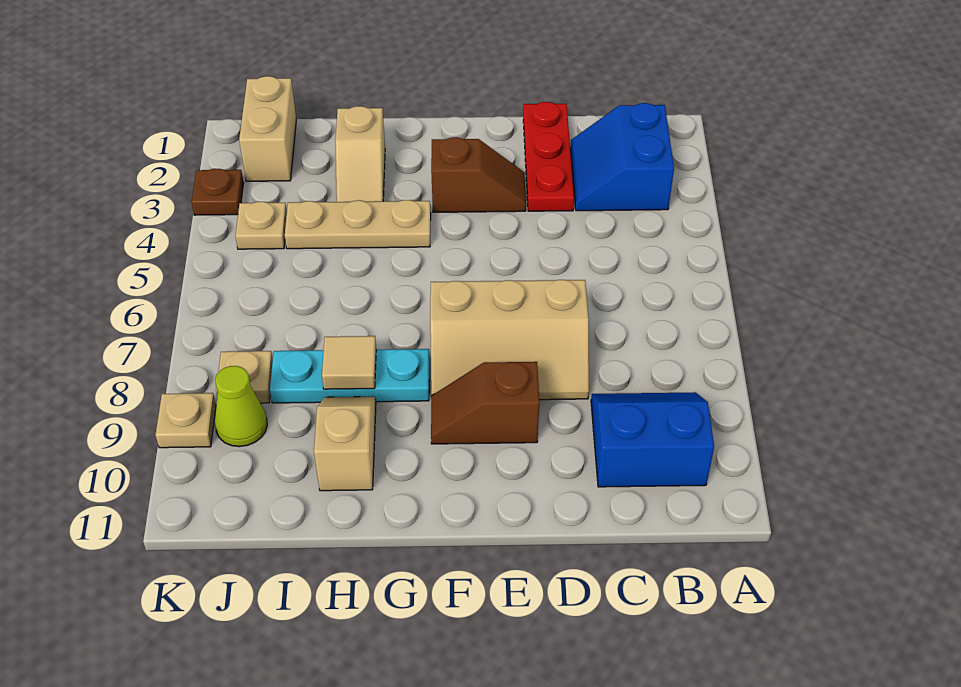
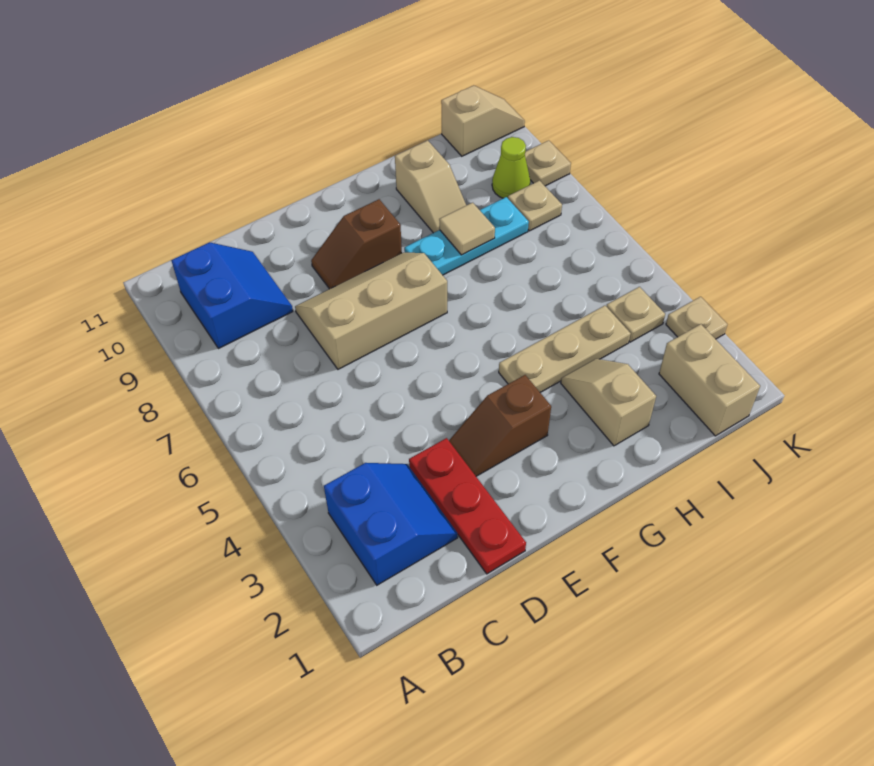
blue 2x2 slope [591,392,714,487] -> blue 2x2 slope turned to [171,242,293,349]
brown 1x2 slope [431,362,539,444] -> brown 1x2 slope turned to [311,199,402,289]
none -> tan 1x2 slope [441,85,525,156]
brown 1x1 plate [192,169,244,215] -> tan 1x1 plate [666,297,727,339]

